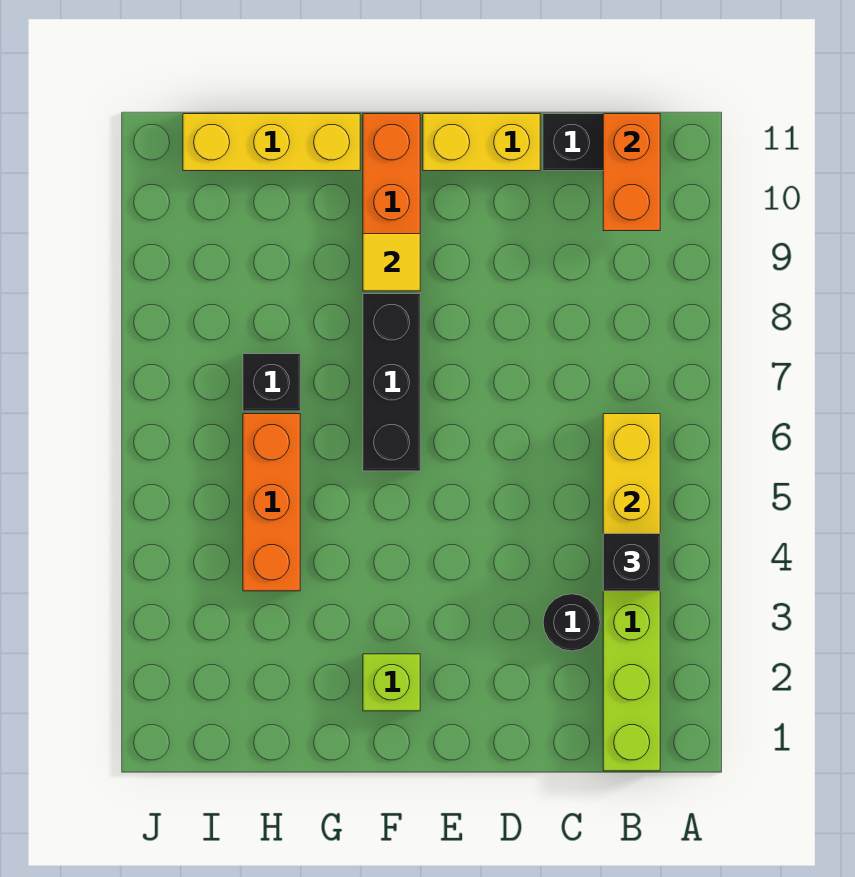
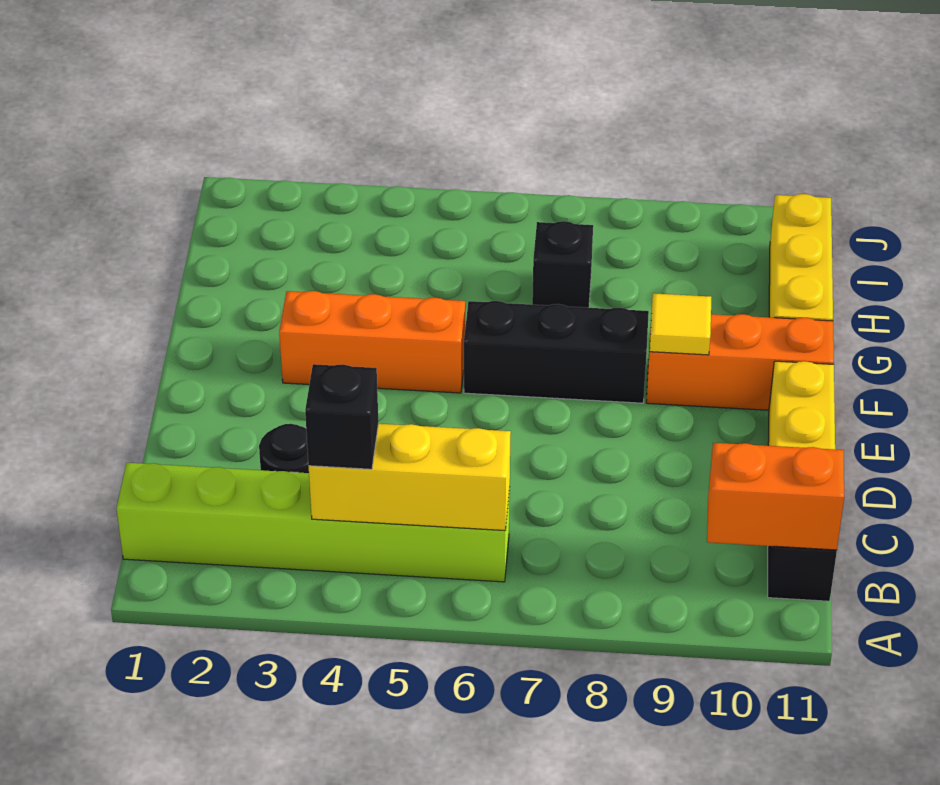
lime 1x1 brick [363,654,420,711] -> none
orange 1x3 brick [243,414,300,591] -> orange 1x3 brick moved to [279,291,465,393]

